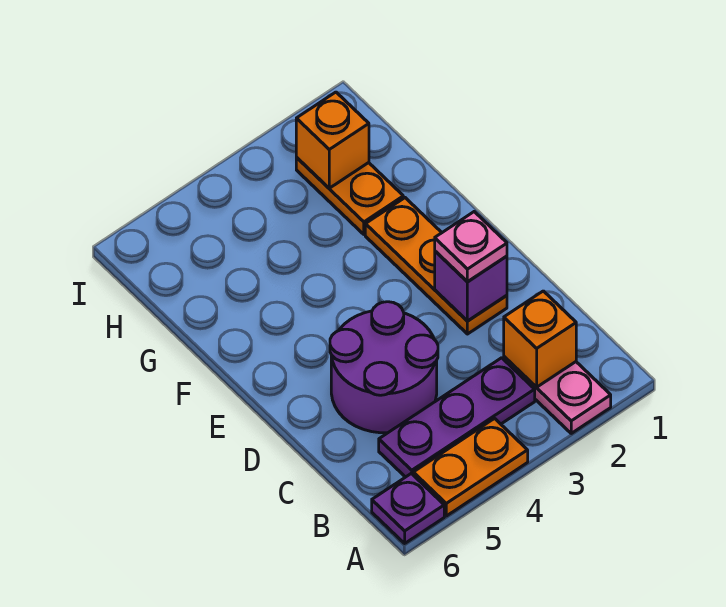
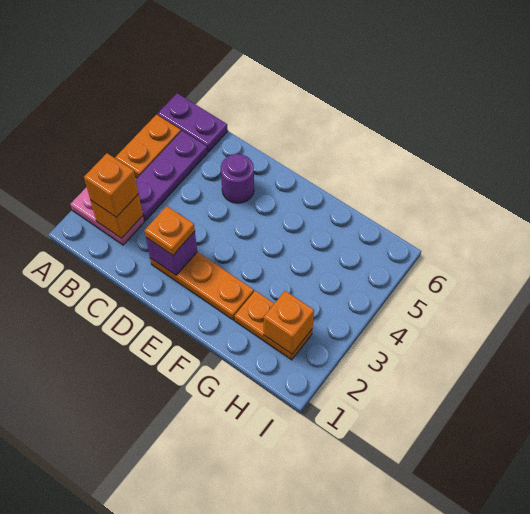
purple 1x1 plate [372,473,444,543] -> purple 1x2 plate [158,93,228,152]
none -> orange 1x1 brick [84,153,139,217]
purple 2x2 round brick [330,302,438,433] -> purple 1x1 round brick [221,154,254,203]
pink 1x1 plate [435,212,507,282] -> orange 1x1 plate [145,206,195,255]

